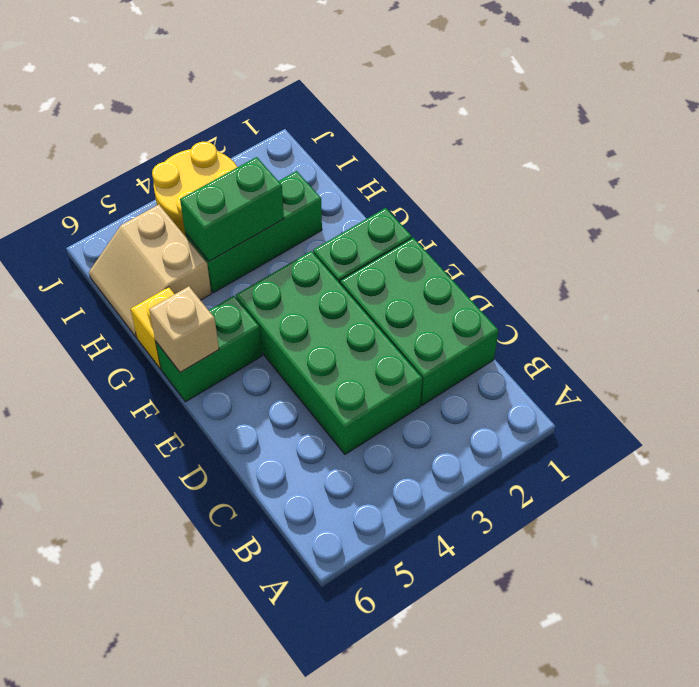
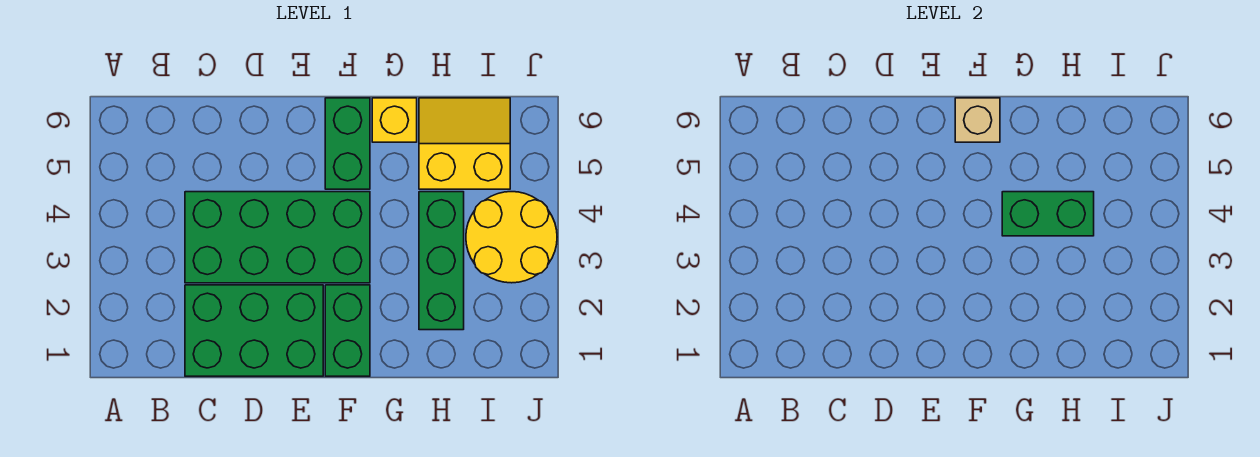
green 1x2 brick [180,157,284,261] -> green 1x2 brick turned to [1002,192,1094,236]
tan 2x2 slope [89,205,211,337] -> yellow 2x2 slope [419,98,510,189]

